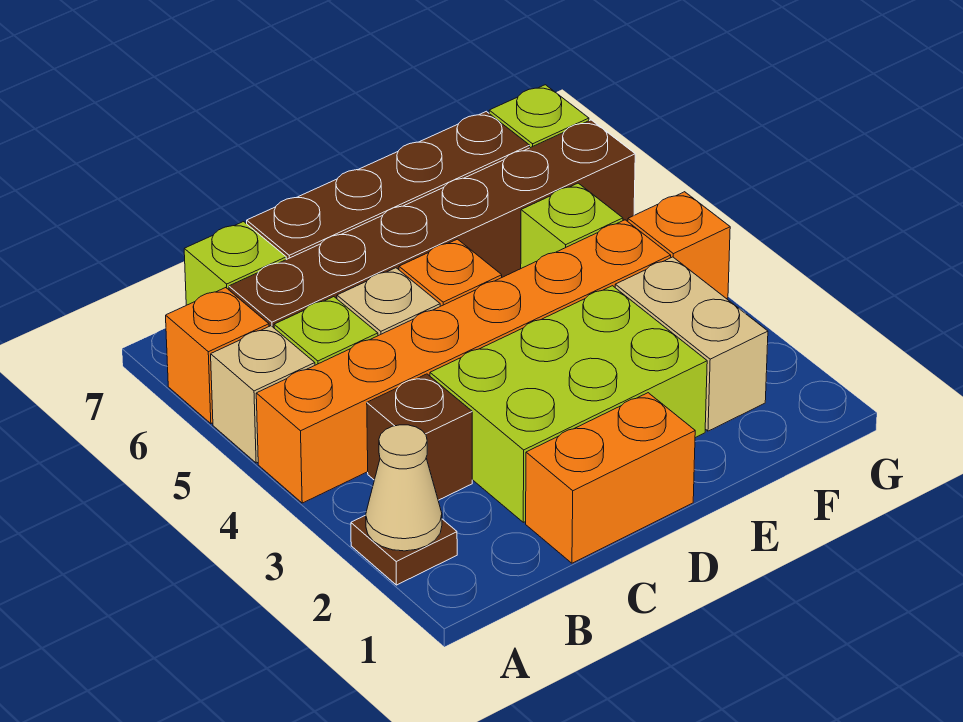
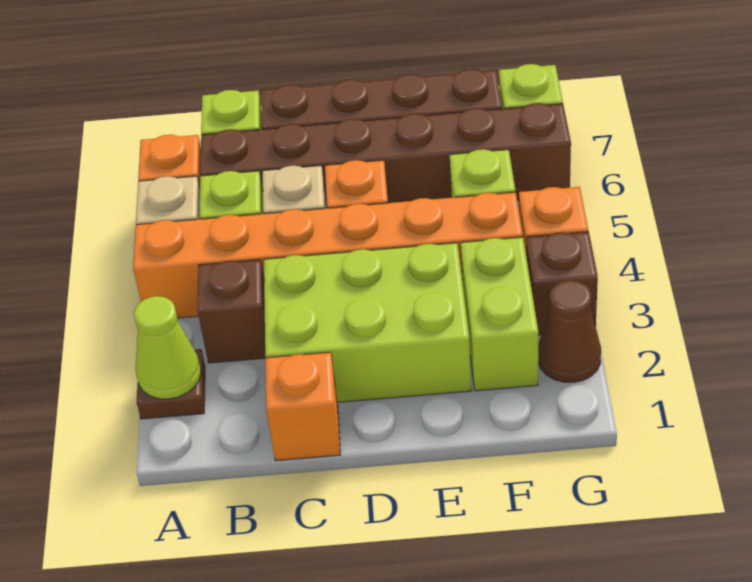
tan 1x1 cone [366,425,442,551] -> lime 1x1 cone [134,296,201,399]
orange 1x2 brick [526,393,695,563] -> orange 1x1 brick [265,352,340,461]
tan 1x2 brick [615,257,768,431] -> lime 1x2 brick [461,237,538,391]
none -> brown 1x1 cone [538,280,601,382]
none -> brown 1x1 brick [526,232,598,335]

